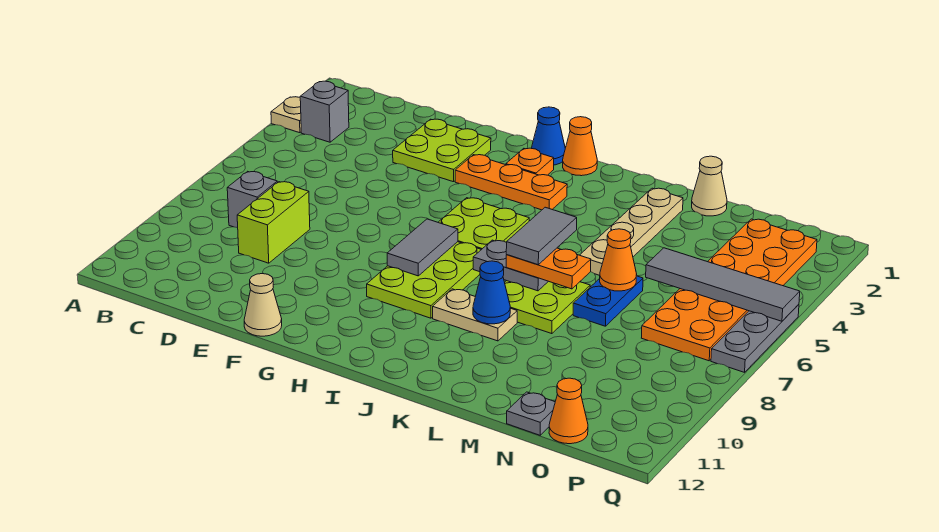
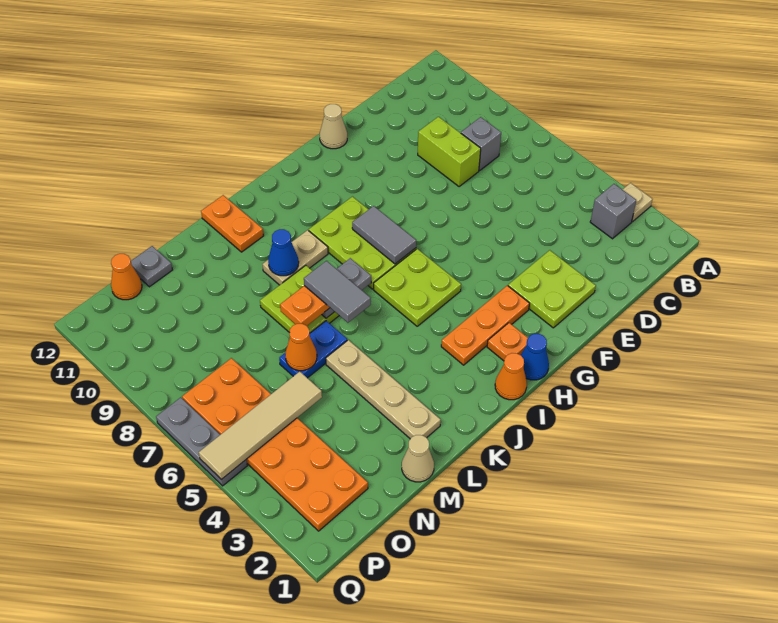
none -> orange 1x2 plate [201,195,264,252]
blue 1x2 plate [573,276,643,326] -> blue 1x2 plate turned to [279,321,347,378]
grey 1x4 tile [646,248,800,321] -> tan 1x4 tile [199,371,322,480]

